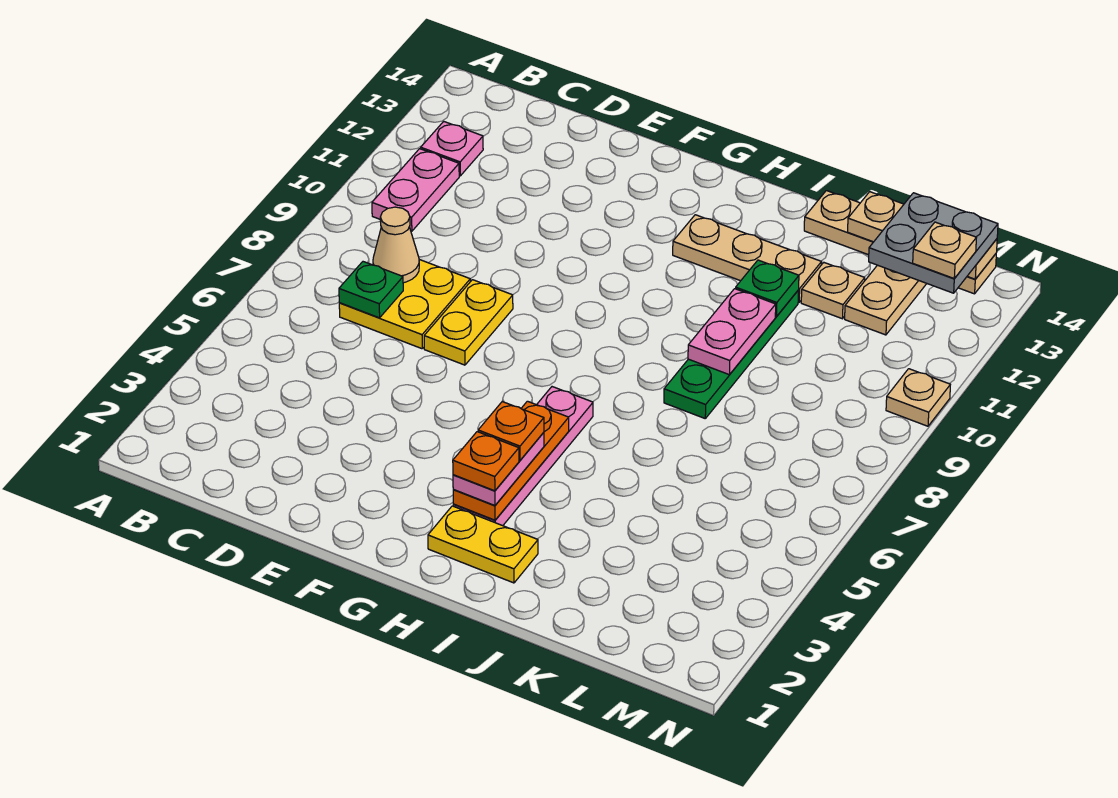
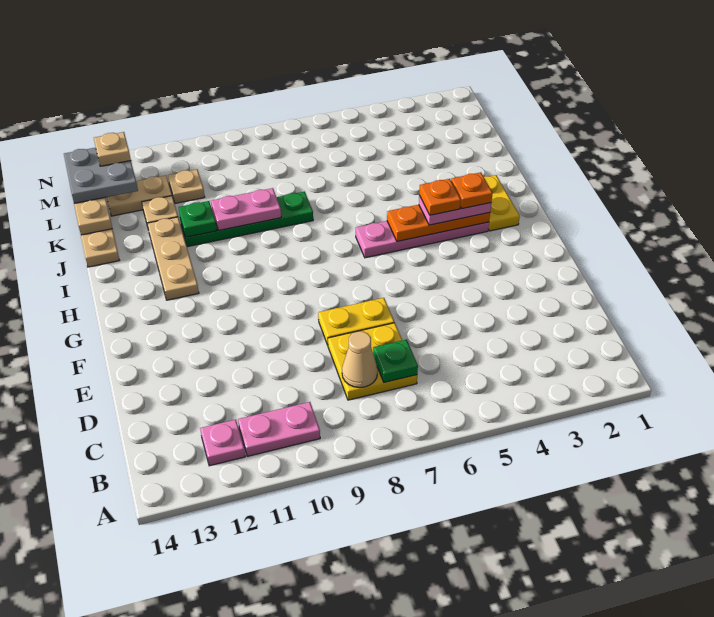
tan 1x1 plate [886,369,950,426] -> tan 1x1 plate moved to [168,169,205,203]

